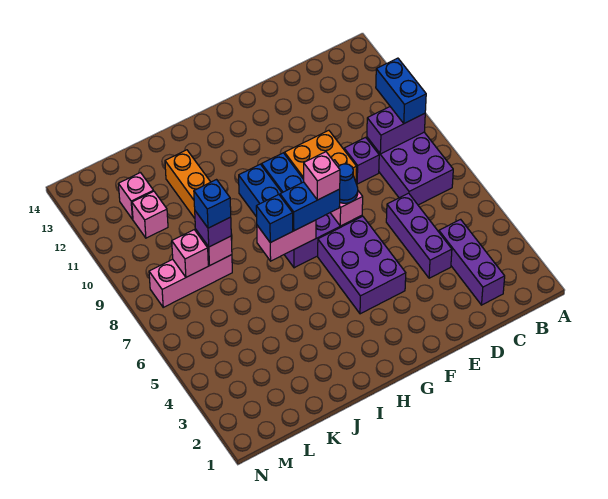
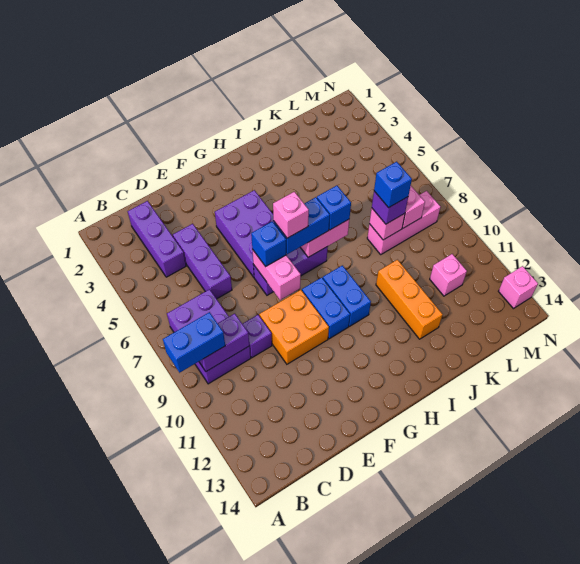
blue 1x2 brick [376,58,426,123] -> blue 1x2 brick turned to [163,312,225,373]
blue 1x1 cone [338,164,358,203] -> blue 1x1 brick [251,221,286,266]
pink 1x1 brick [118,173,153,219] -> pink 1x1 brick moved to [498,266,538,309]

